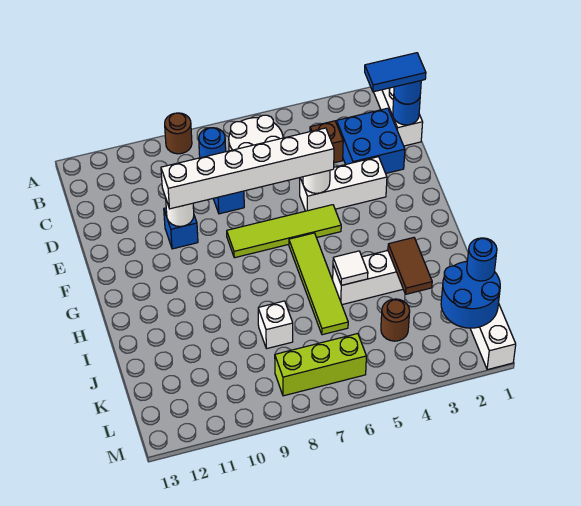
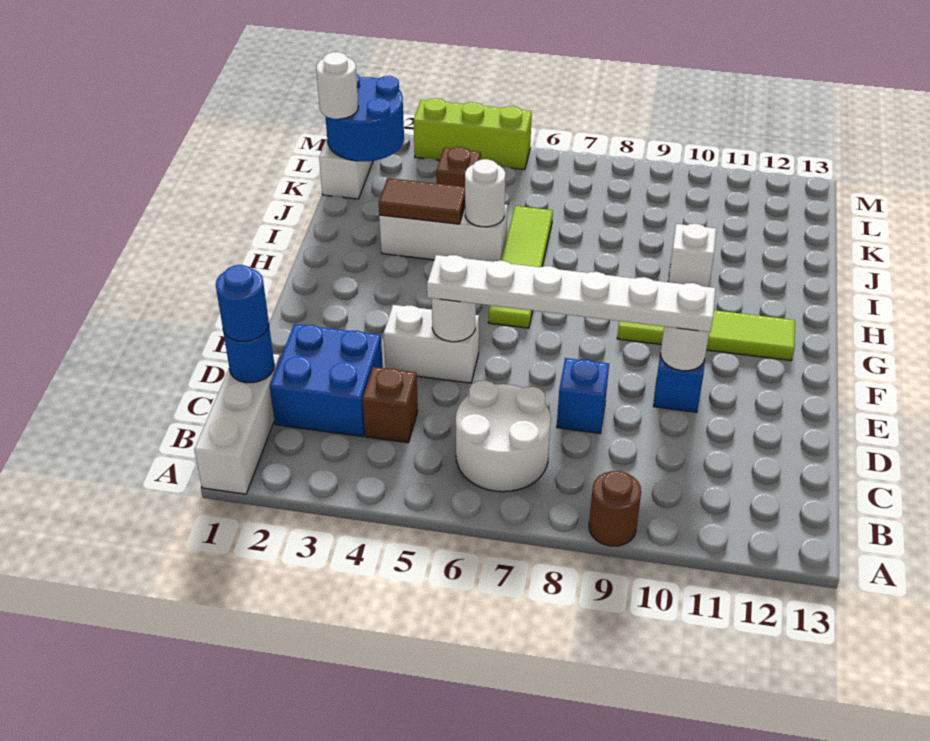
blue 1x1 round brick [199,128,226,158] -> none
blue 1x2 tile [365,53,426,92] -> none
white 1x3 brick [300,157,387,211] -> white 1x2 brick [384,305,479,383]
white 1x6 brick [161,128,334,209] -> white 1x6 plate [427,255,715,332]
lime 1x4 tile [227,205,341,258] -> lime 1x4 tile moved to [617,310,795,361]
brown 1x2 tile [388,238,432,294] -> brown 1x2 tile turned to [379,178,465,224]
white 1x1 tile [333,251,368,285] -> white 1x1 round brick [465,159,505,227]
white 1x1 brick [258,301,293,349] -> white 1x1 brick moved to [669,224,716,287]
blue 1x1 round brick [467,238,497,281] -> white 1x1 round brick [316,52,358,119]
brown 1x1 round brick [381,299,410,341] -> brown 1x1 brick [437,147,481,187]
lime 1x3 brick [275,334,366,396] -> lime 1x3 brick moved to [414,98,532,170]

